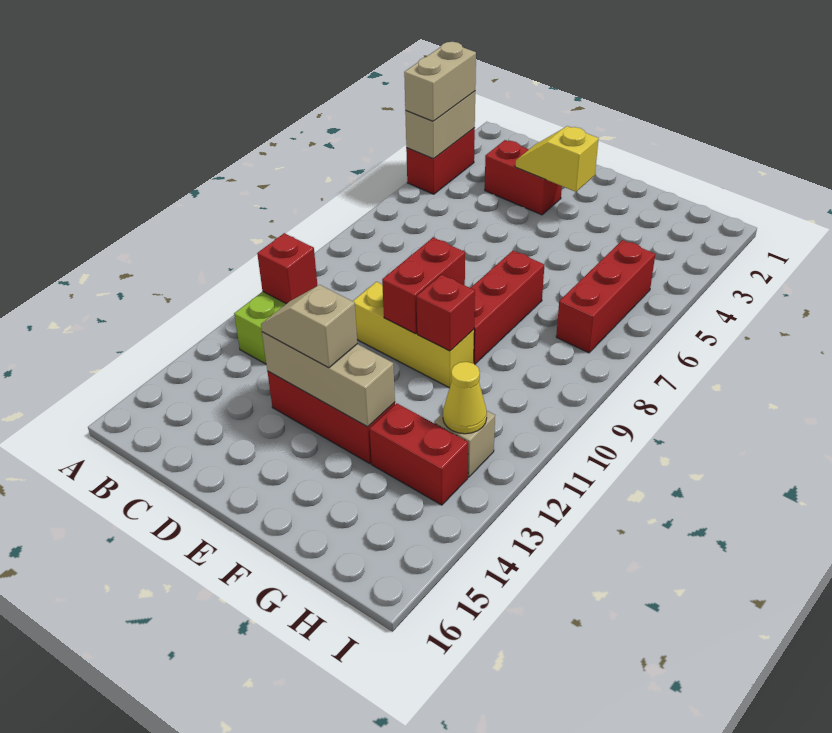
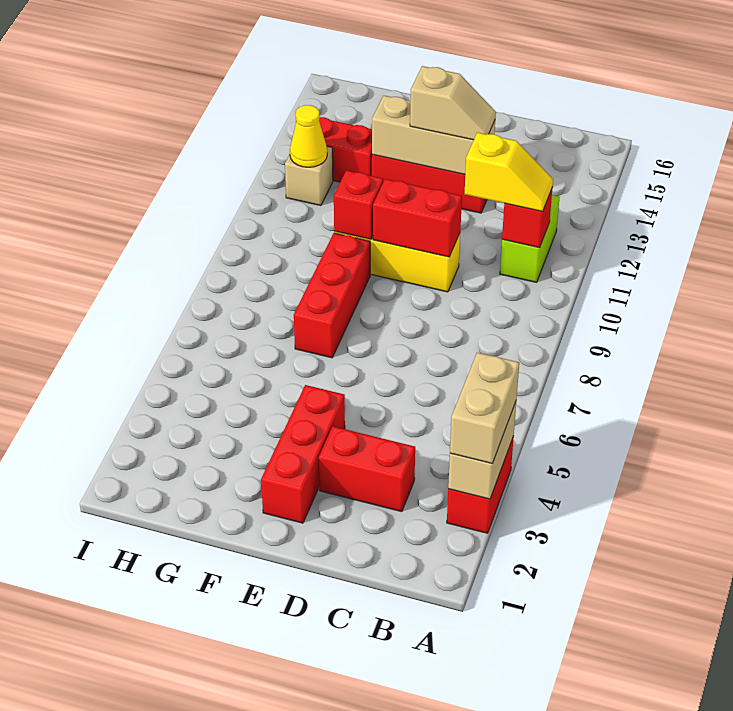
yellow 1x2 slope [515,126,599,192] -> yellow 1x2 slope moved to [465,133,553,211]
red 1x2 brick [382,238,465,334] -> red 1x2 brick turned to [373,179,462,257]
red 1x3 brick [556,240,655,353] -> red 1x3 brick moved to [261,385,345,523]

